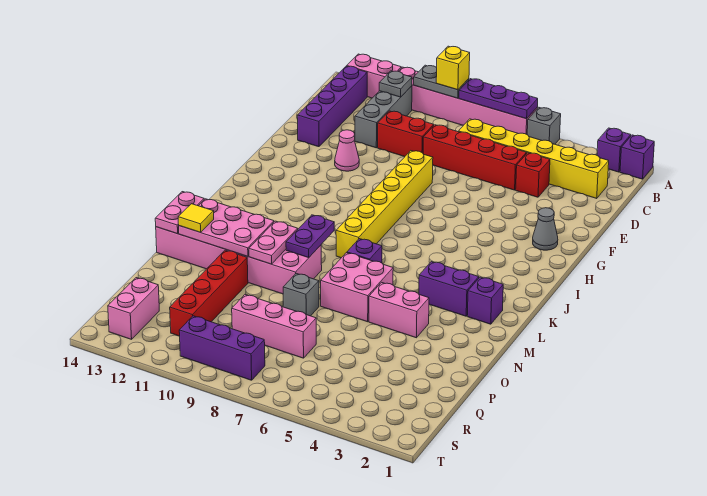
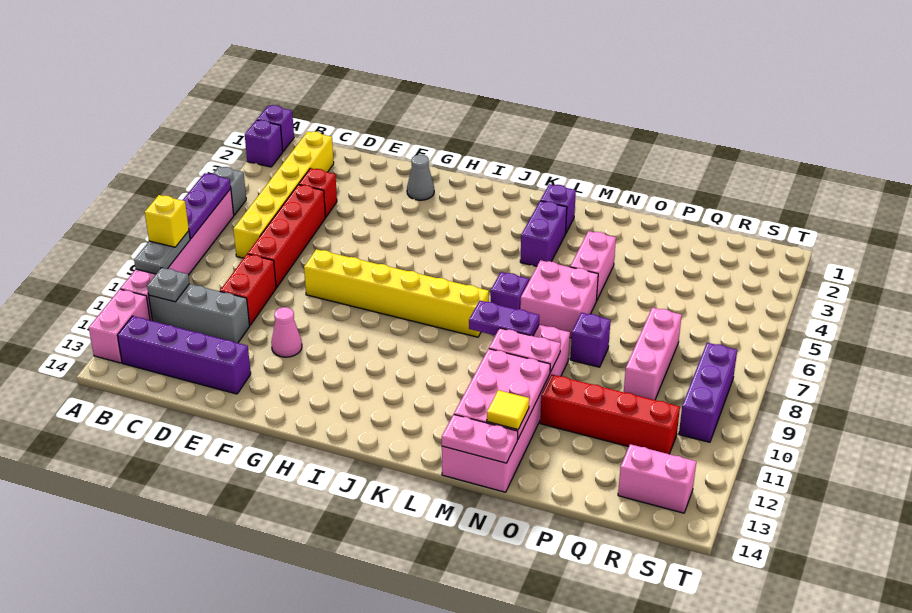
grey 1x1 brick [283,273,319,316] -> purple 1x1 brick [570,313,611,367]

